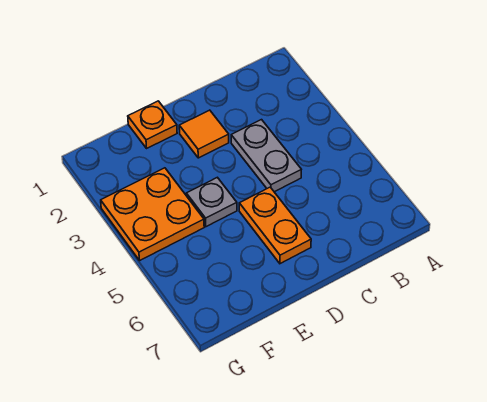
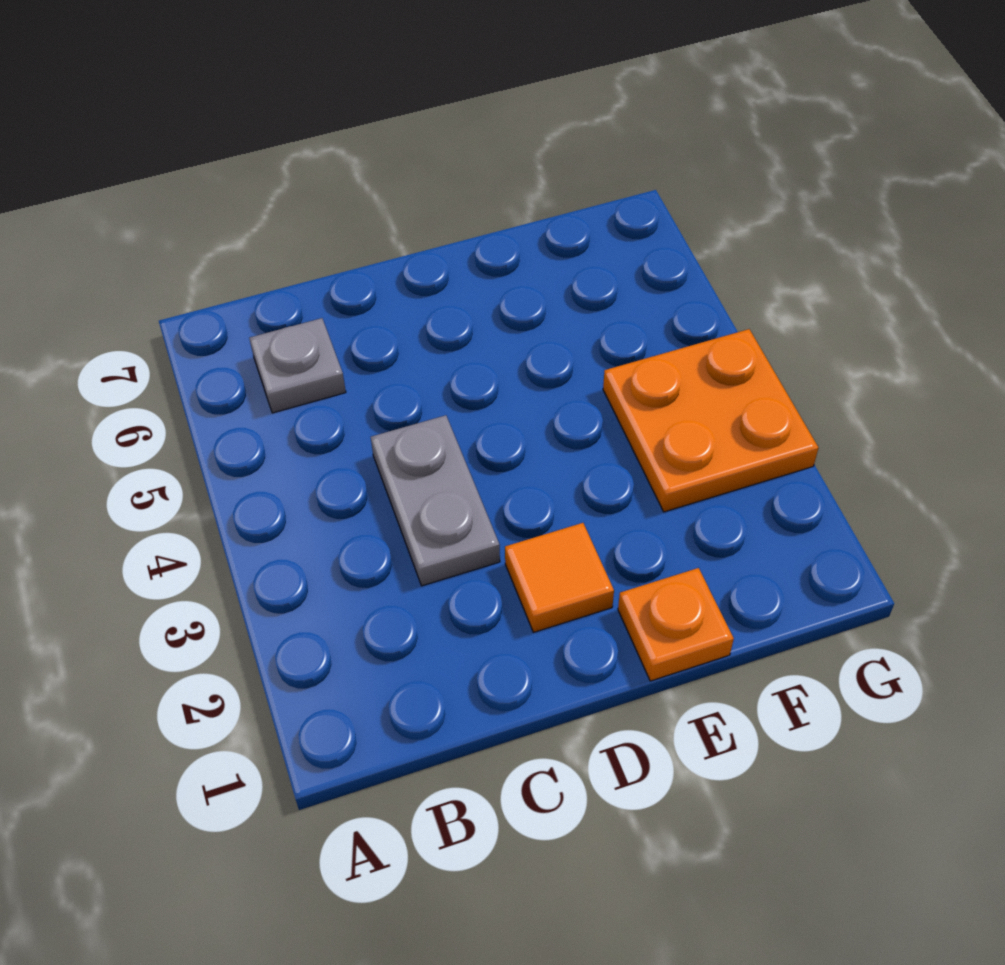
orange 1x2 plate [239,187,311,264] -> none
grey 1x1 plate [186,177,237,227] -> grey 1x1 plate moved to [249,318,346,413]

